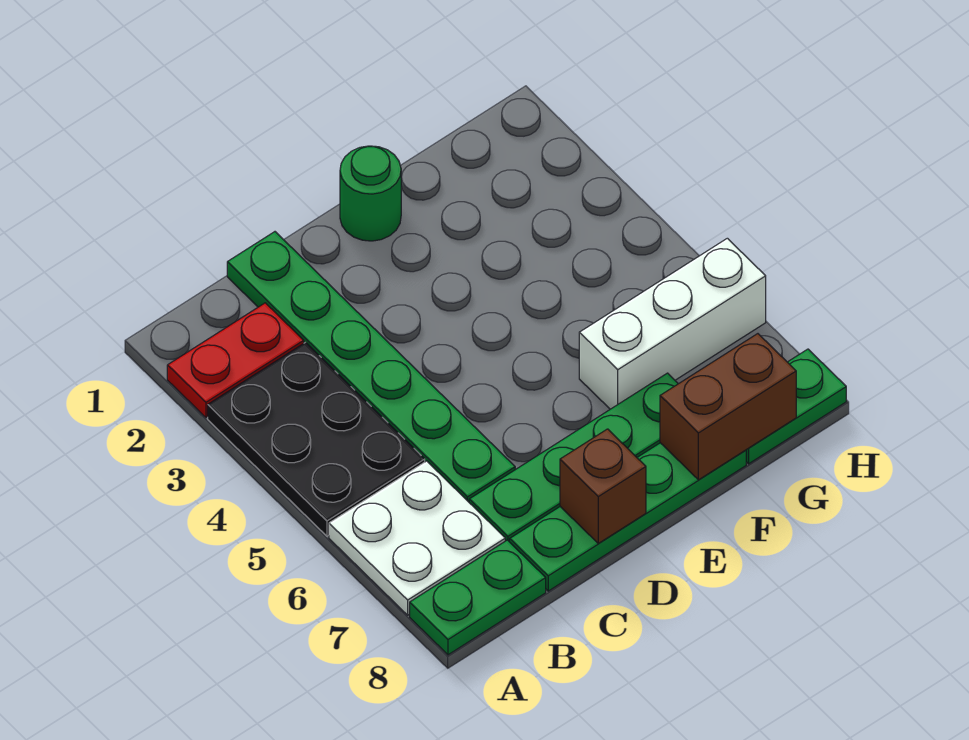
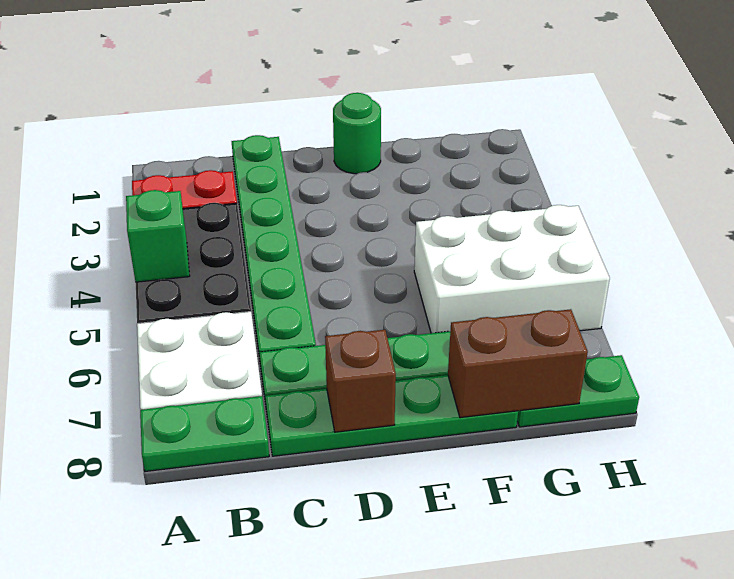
none -> green 1x1 brick [126,190,190,282]
white 1x3 brick [579,238,766,409] -> white 2x3 brick [414,205,610,333]

